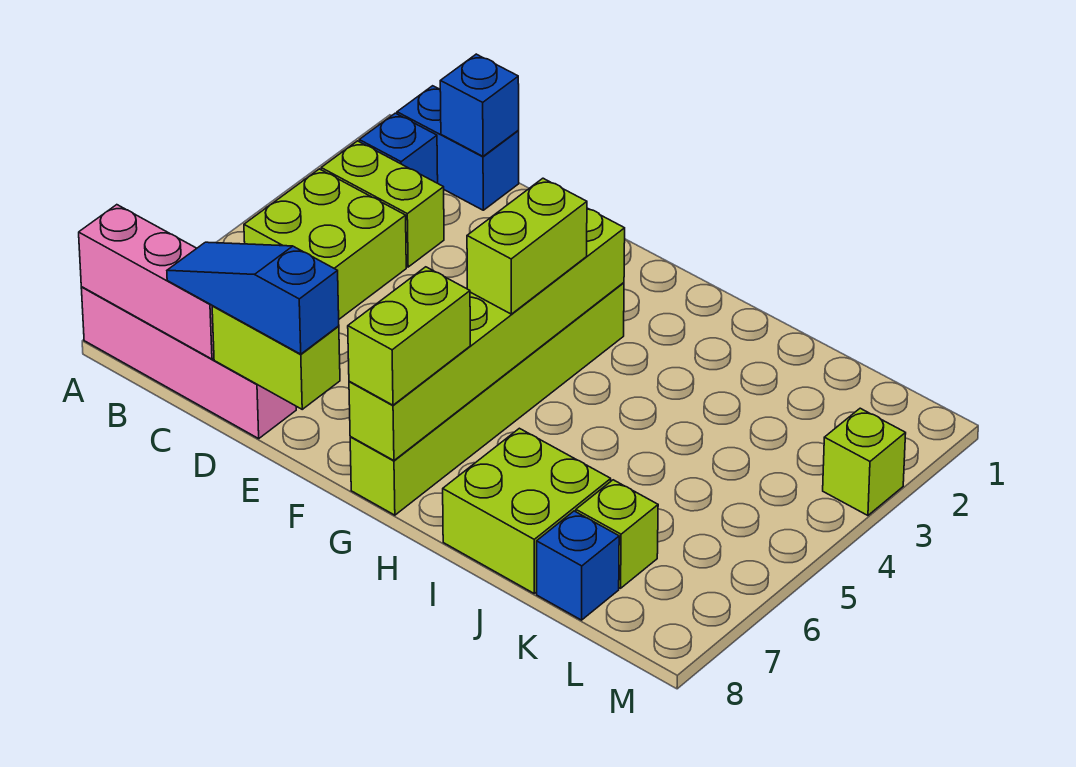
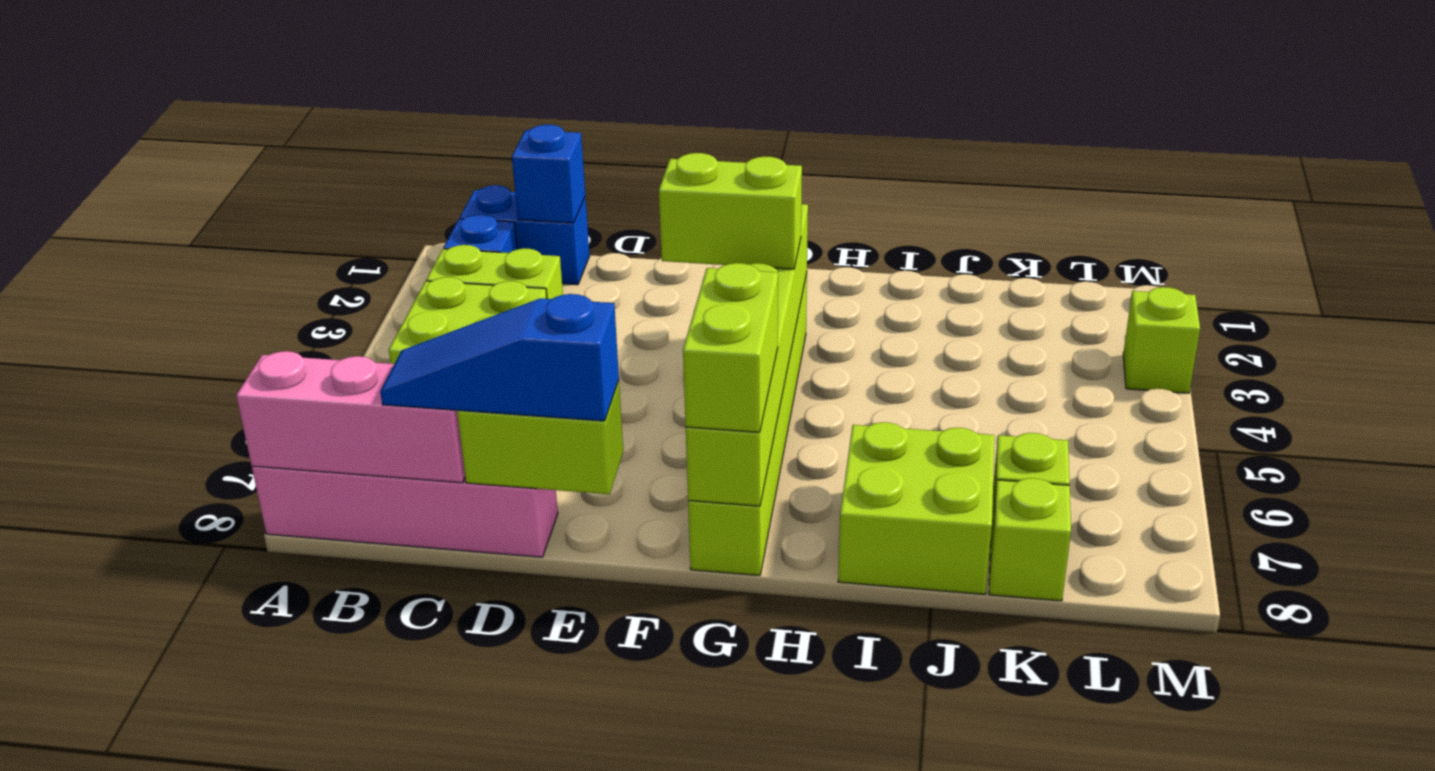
lime 1x2 brick [467,178,587,314] -> lime 1x2 brick turned to [659,153,802,269]
blue 1x1 brick [537,511,619,620] -> lime 1x1 brick [989,478,1071,601]

